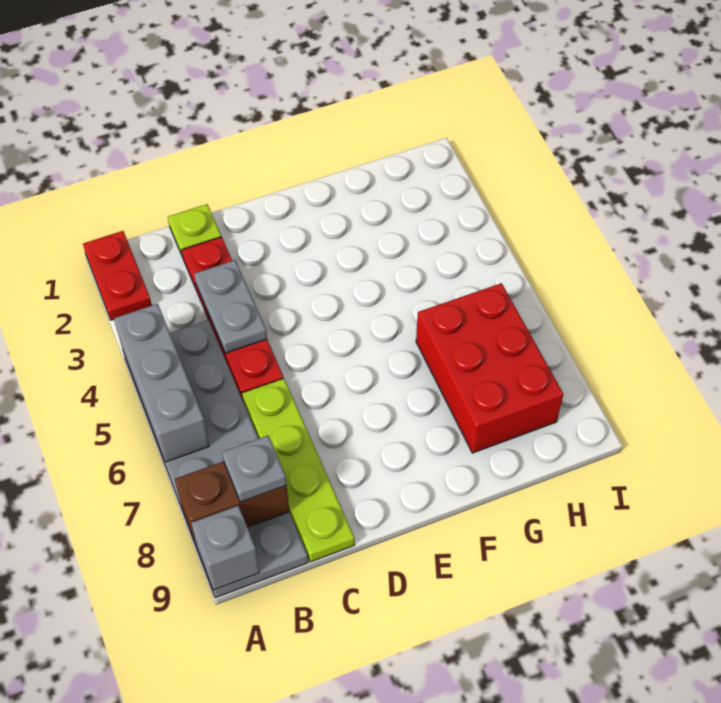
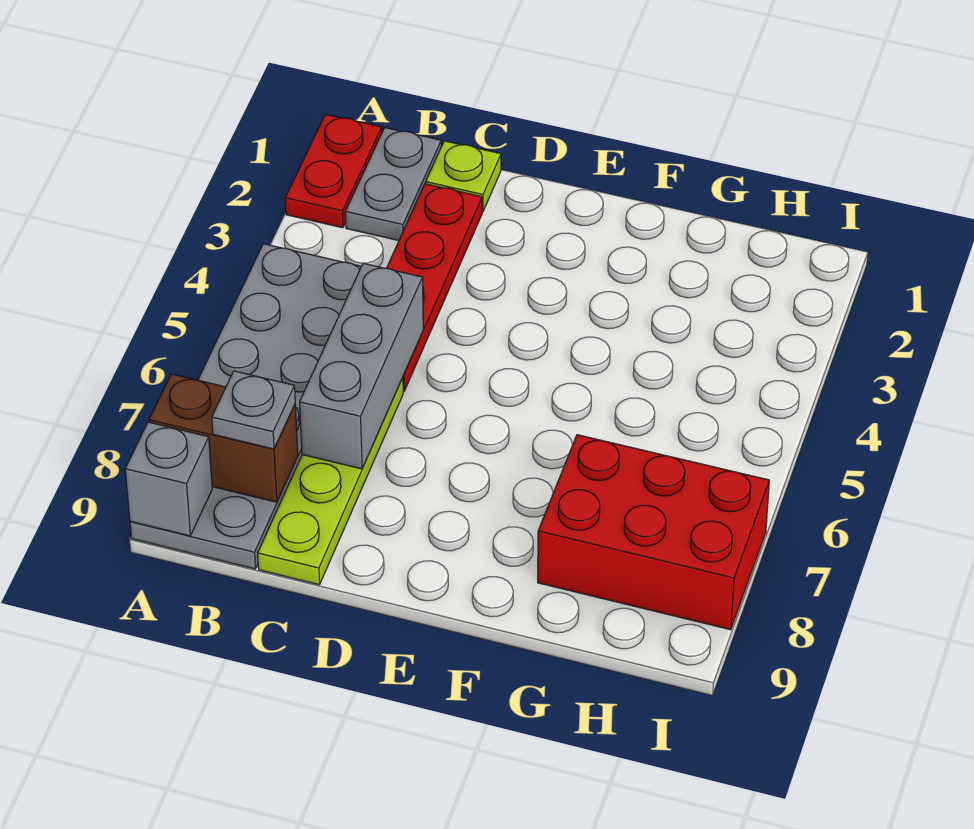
grey 1x3 brick [114,304,209,462] -> grey 1x3 brick moved to [300,263,423,469]
grey 1x2 plate [194,260,267,353] -> grey 1x2 plate moved to [345,128,441,241]
red 2x3 brick [416,283,563,453] -> red 2x3 brick turned to [538,435,769,630]

